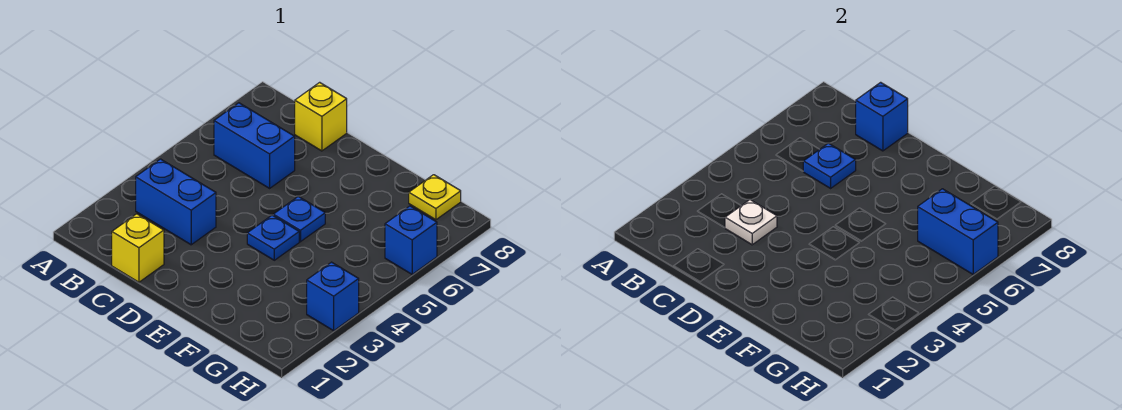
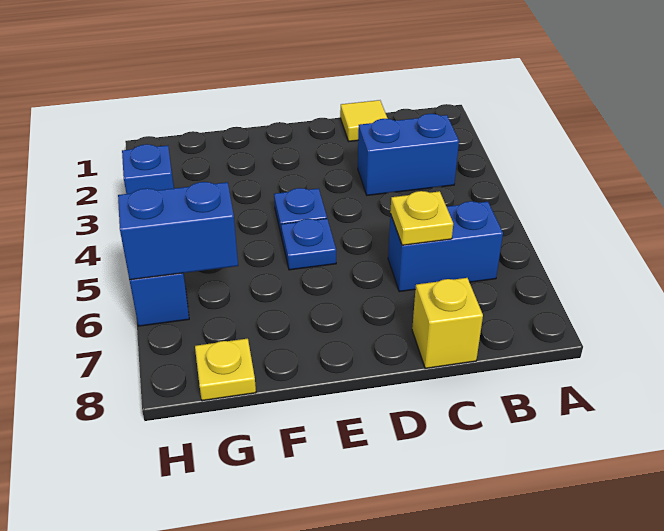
yellow 1x1 brick [112,214,164,282] -> yellow 1x1 tile [340,100,388,141]
white 1x1 plate [725,200,777,245] -> none
blue 1x1 plate [803,143,856,188] -> yellow 1x1 plate [390,191,453,245]
blue 1x1 brick [856,82,908,151] -> none

